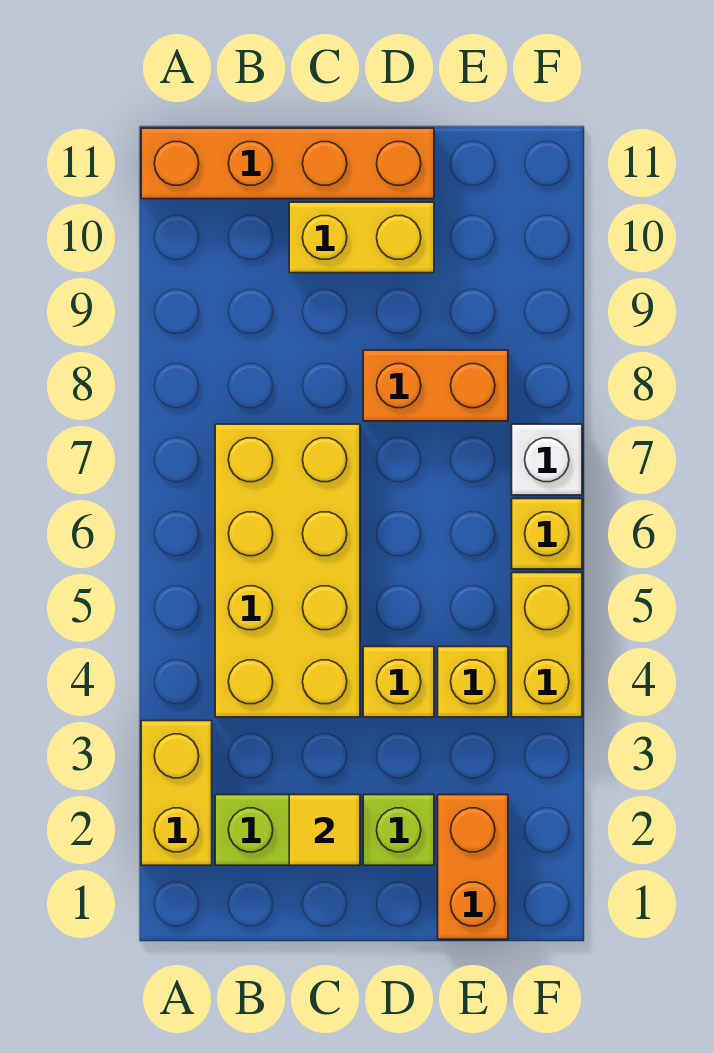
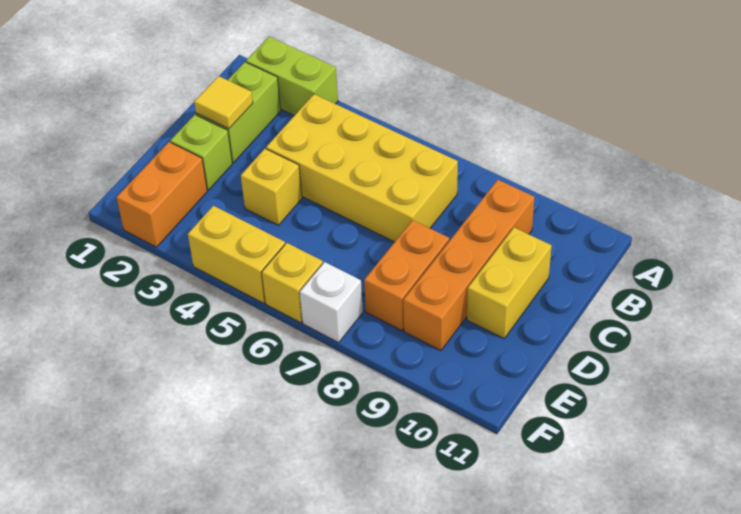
yellow 1x2 brick [141,721,212,865] -> lime 1x2 brick [246,37,338,116]
orange 1x4 brick [141,128,434,199] -> orange 1x4 brick moved to [403,180,535,351]
orange 1x2 brick [438,795,508,939] -> orange 1x2 brick turned to [117,142,207,247]
yellow 1x1 brick [438,647,508,717] -> none

